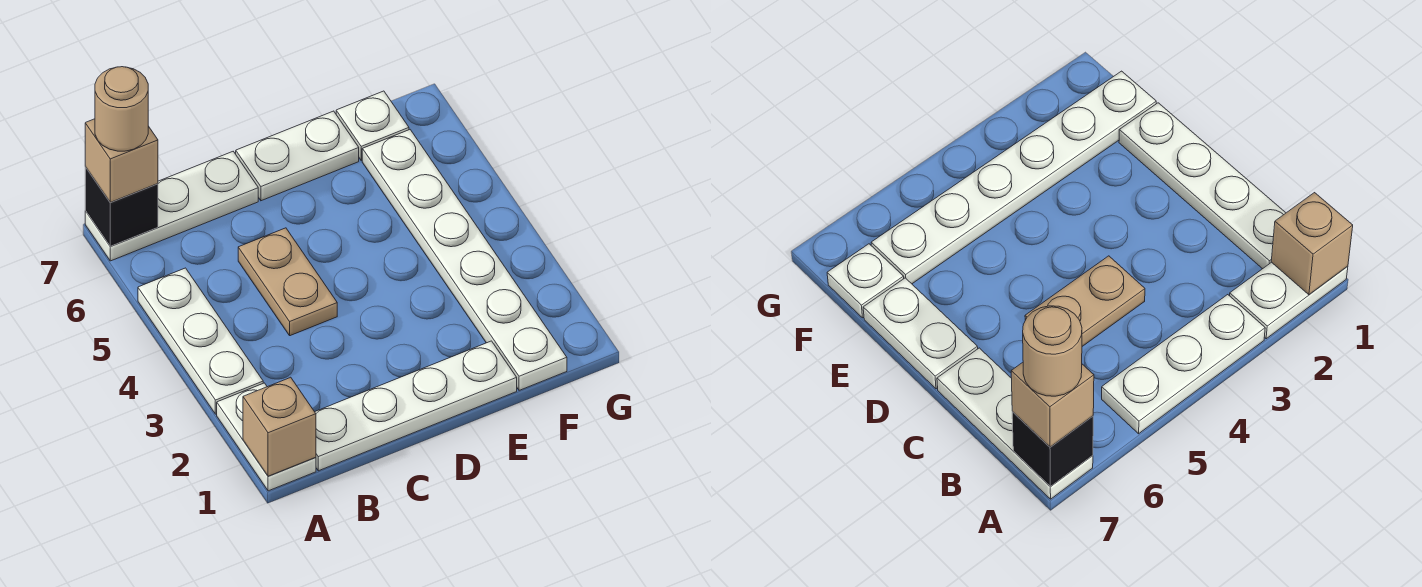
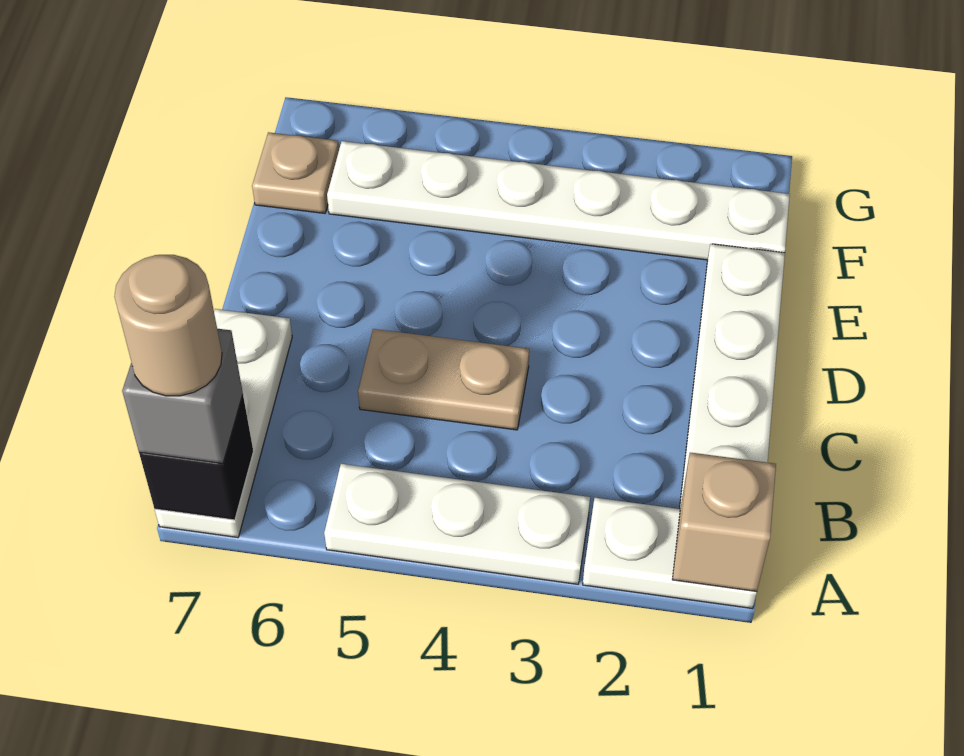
tan 1x1 brick [85,119,158,202] -> grey 1x1 brick [122,329,243,464]
white 1x2 plate [236,111,359,201] -> none
white 1x1 plate [336,91,409,160] -> tan 1x1 plate [252,132,339,213]

